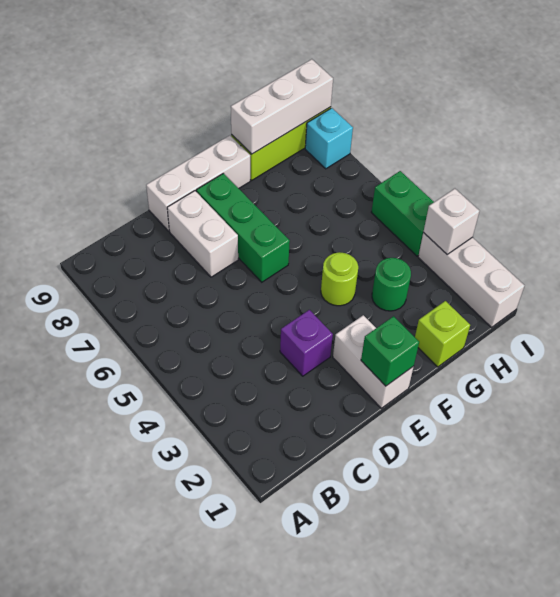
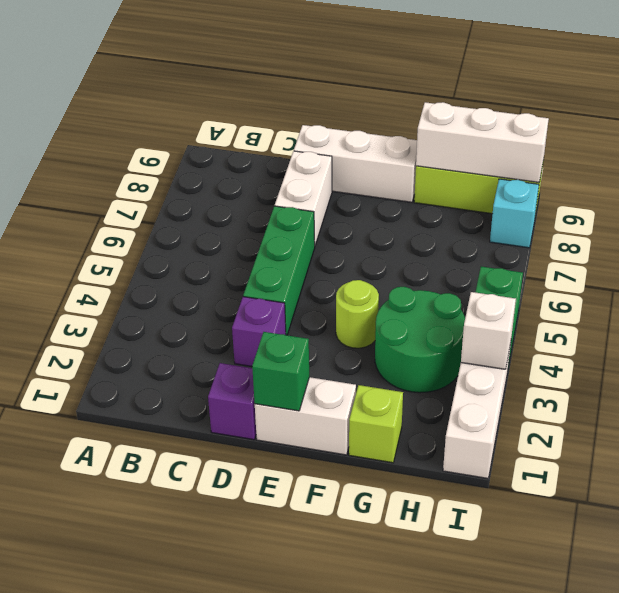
none -> purple 1x1 brick [208,363,256,440]
white 1x2 brick [333,315,414,408] -> white 1x2 brick turned to [255,377,356,455]
green 1x3 brick [196,173,290,282] -> green 1x3 brick moved to [243,206,315,335]
green 1x1 round brick [372,258,411,311] -> green 2x2 round brick [375,287,465,393]

